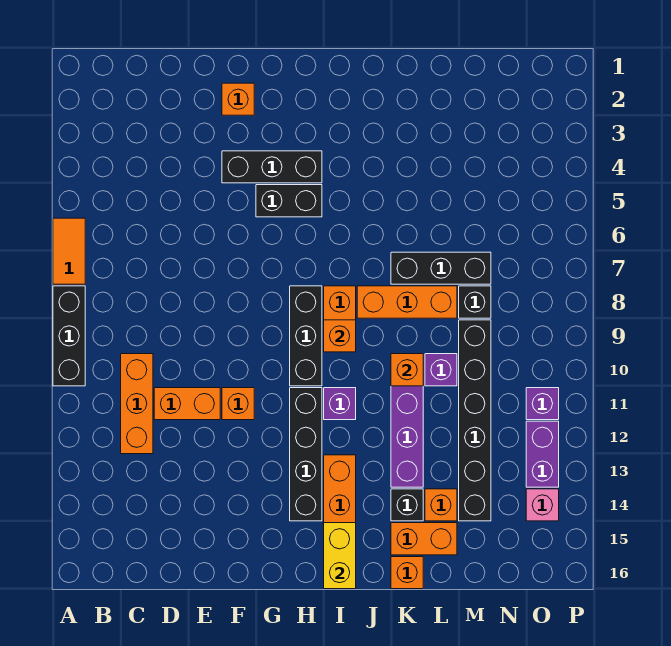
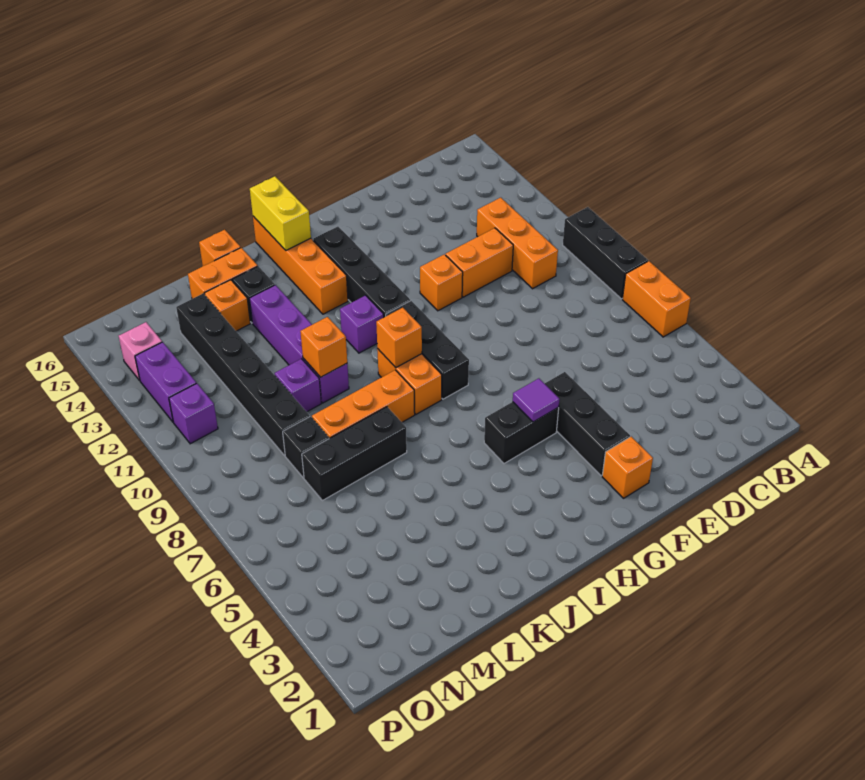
orange 1x2 tile [53,218,85,284] -> orange 1x2 brick [622,261,691,337]
black 1x3 brick [222,151,322,183] -> black 1x3 brick turned to [544,372,630,476]
none -> purple 1x1 tile [513,378,559,422]

